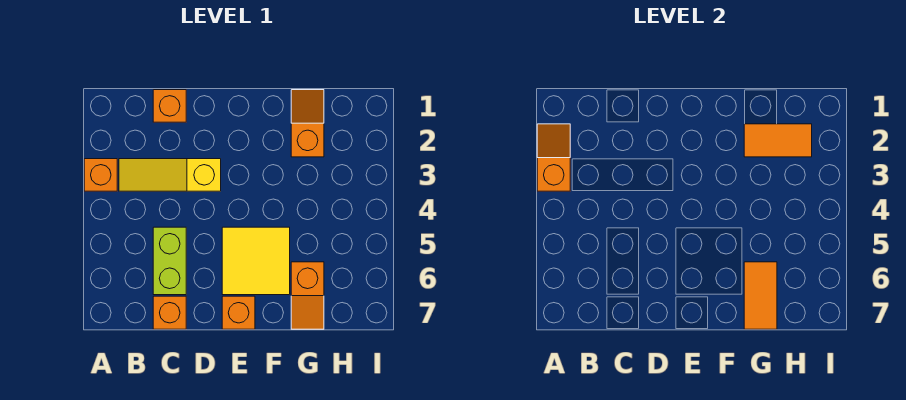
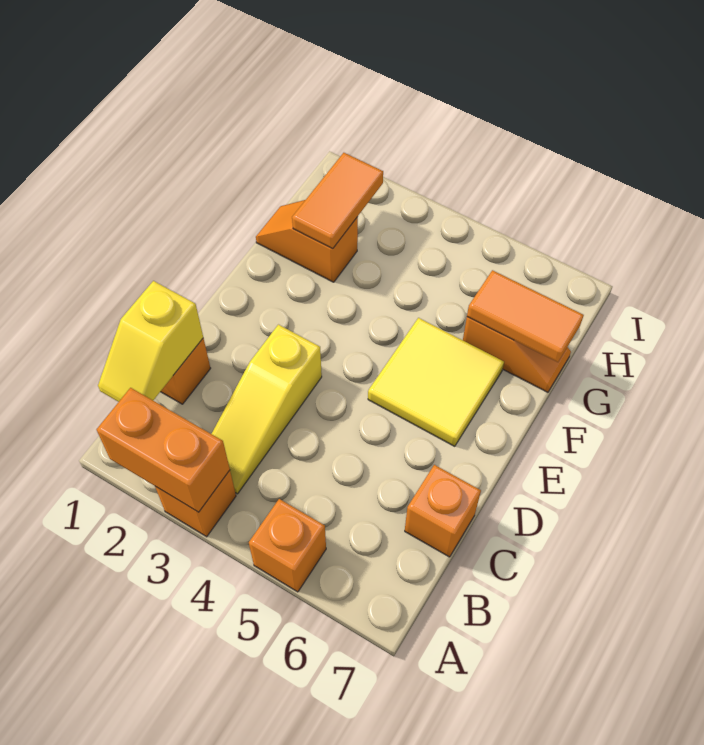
orange 1x2 slope [537,124,570,191] -> orange 1x2 brick [96,388,230,512]
none -> yellow 1x2 slope [98,281,203,402]
lime 1x2 brick [153,227,186,295] -> none
orange 1x1 brick [222,296,255,329] -> orange 1x1 brick moved to [249,499,326,592]

